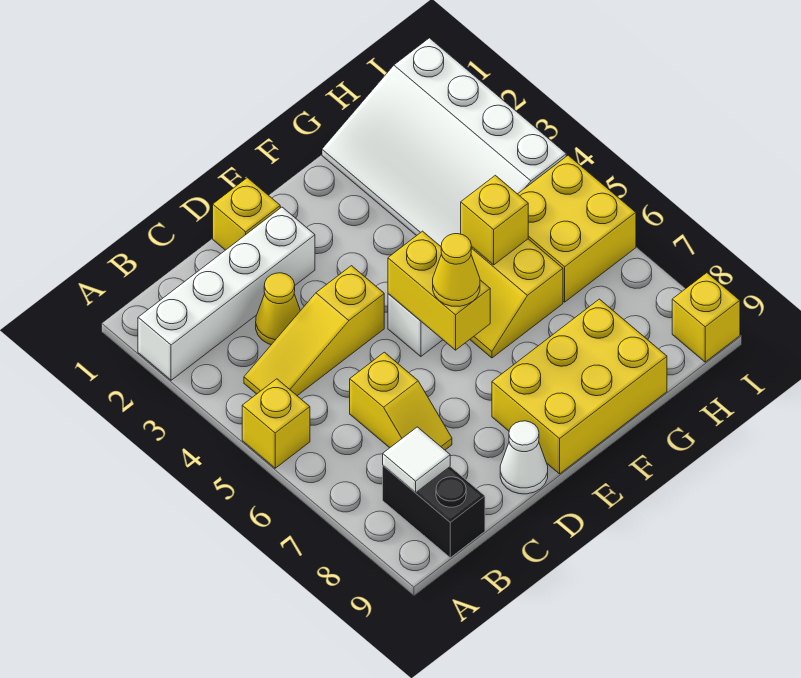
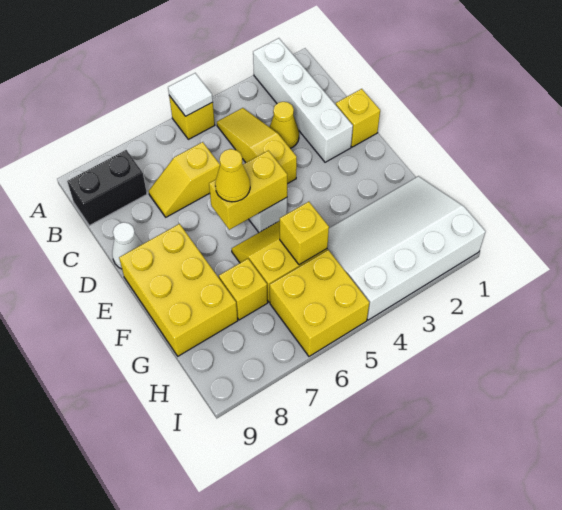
white 1x1 tile [383,427,450,493] -> white 1x1 tile moved to [168,73,213,116]
yellow 1x1 brick [672,273,740,362] -> yellow 1x1 brick moved to [219,259,268,320]

